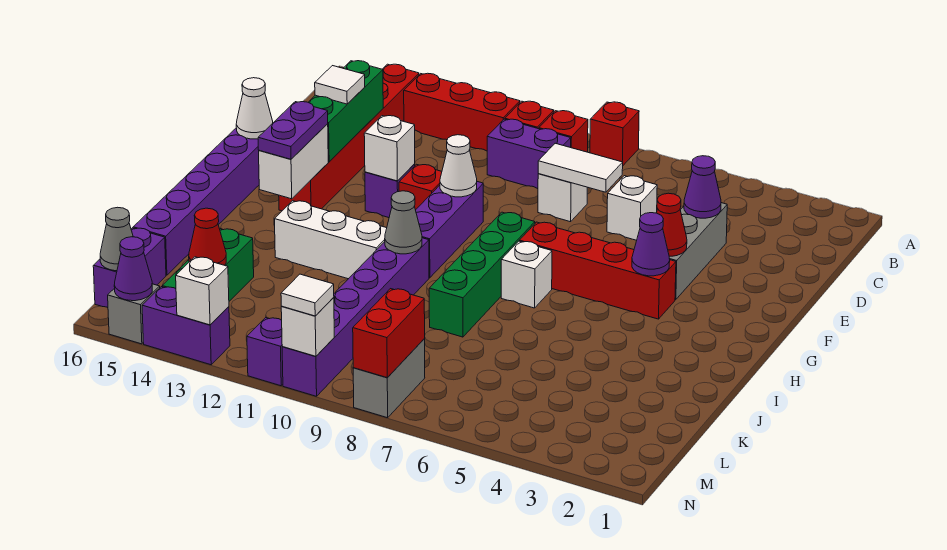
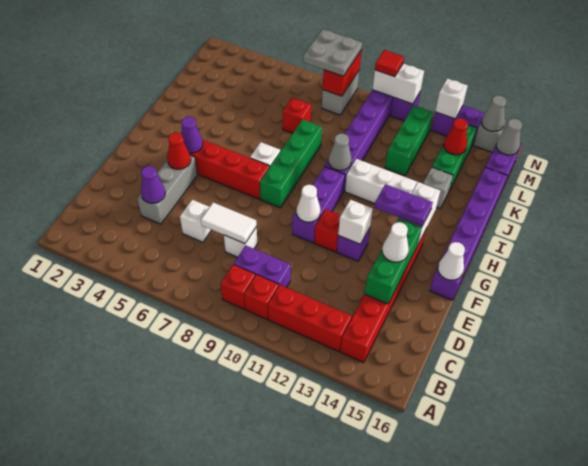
red 1x1 brick [590,102,639,165] -> red 1x1 brick moved to [282,97,311,133]
white 1x1 tile [315,66,365,104] -> white 1x1 cone [382,222,409,262]
purple 1x2 plate [258,102,328,159] -> purple 1x2 plate turned to [375,184,433,226]
none -> grey 1x1 brick [423,167,453,209]
none -> green 1x3 brick [385,105,433,176]
none -> grey 2x2 plate [303,29,362,76]
white 1x1 brick [281,297,334,356] -> white 1x2 brick [372,64,424,104]
white 1x1 tile [281,274,334,316] -> red 1x1 tile [375,50,404,77]
purple 1x1 cone [114,237,152,301] -> grey 1x1 cone [481,95,506,131]

